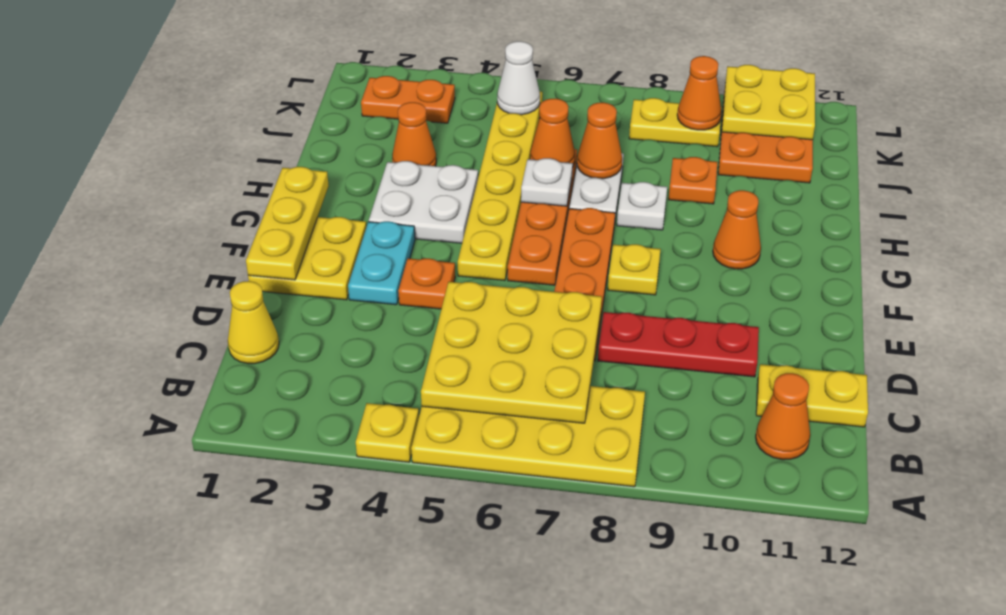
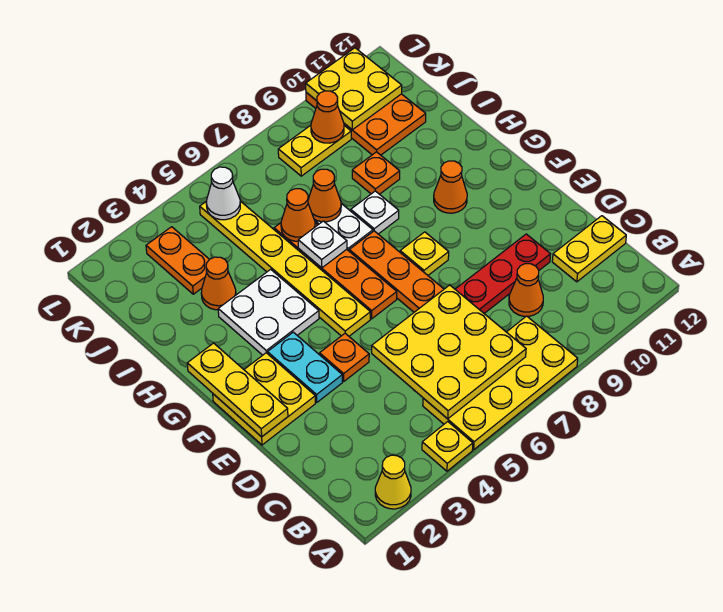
orange 1x1 cone [756,373,810,460] -> orange 1x1 cone moved to [509,264,543,316]
yellow 1x1 cone [228,281,279,364] -> yellow 1x1 cone moved to [375,455,411,509]
orange 1x2 plate [361,76,455,123] -> orange 1x2 plate turned to [146,227,209,294]

